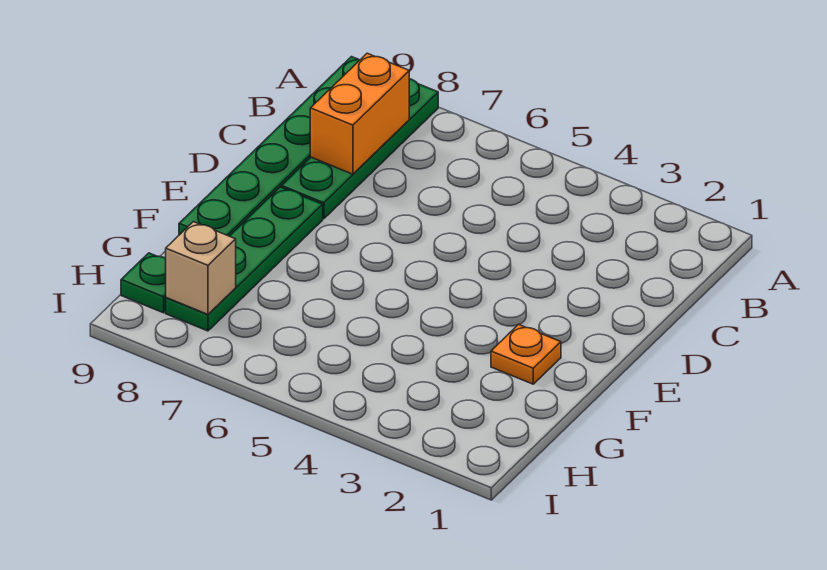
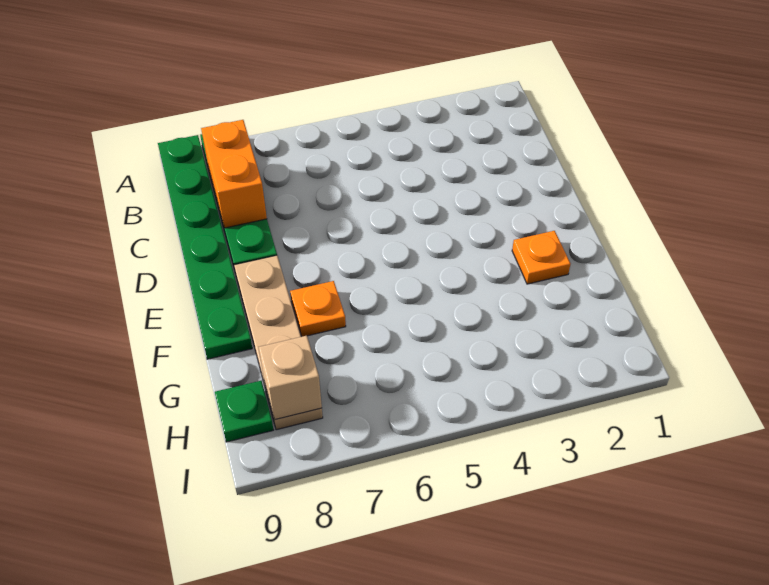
green 1x4 plate [166,187,323,331] -> tan 1x4 plate [234,255,323,430]
none -> orange 1x1 plate [290,281,346,336]

